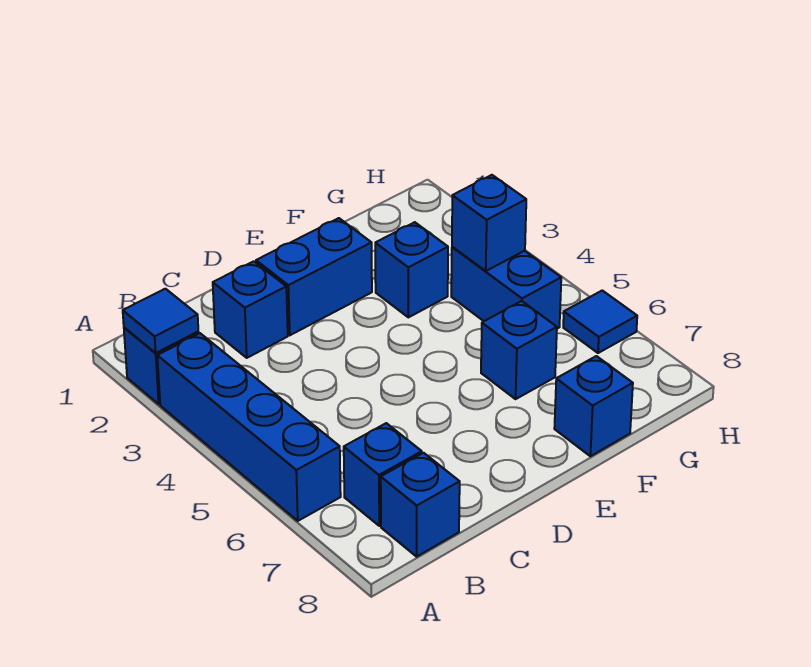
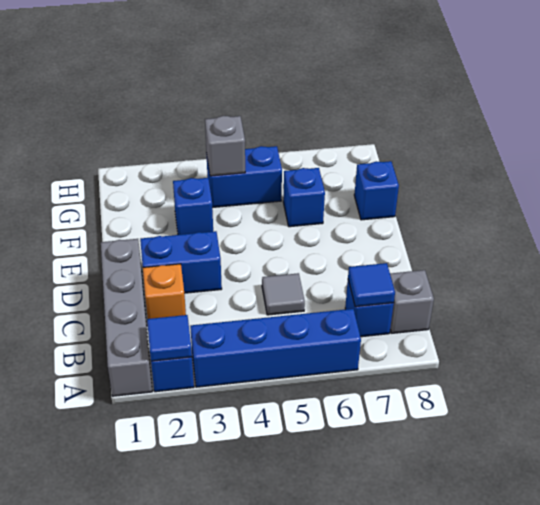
none -> grey 1x4 brick [101,239,152,396]
blue 1x1 brick [381,453,460,557] -> grey 1x1 brick [390,270,434,333]
blue 1x1 brick [213,261,288,358] -> orange 1x1 brick [143,264,186,319]
none -> grey 1x1 tile [262,273,305,315]
blue 1x2 brick [256,218,372,335] -> blue 1x2 brick turned to [140,231,222,293]
blue 1x1 brick [452,175,526,271] -> grey 1x1 brick [205,116,245,176]
blue 1x1 tile [563,291,637,353] -> blue 1x1 tile moved to [348,263,395,307]

